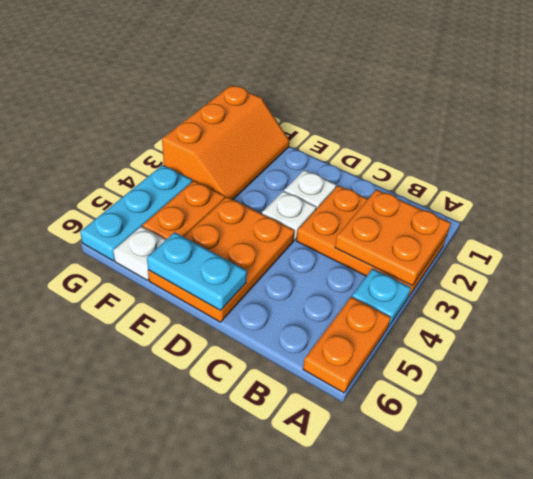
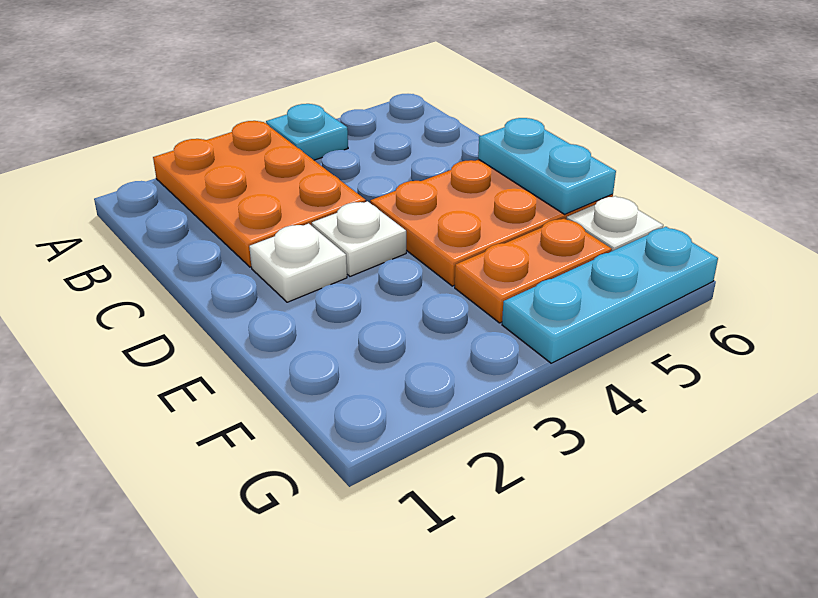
orange 2x2 plate [335,189,451,285] -> none
orange 1x2 plate [303,297,391,393] -> none
orange 2x3 slope [162,85,289,199] -> none

